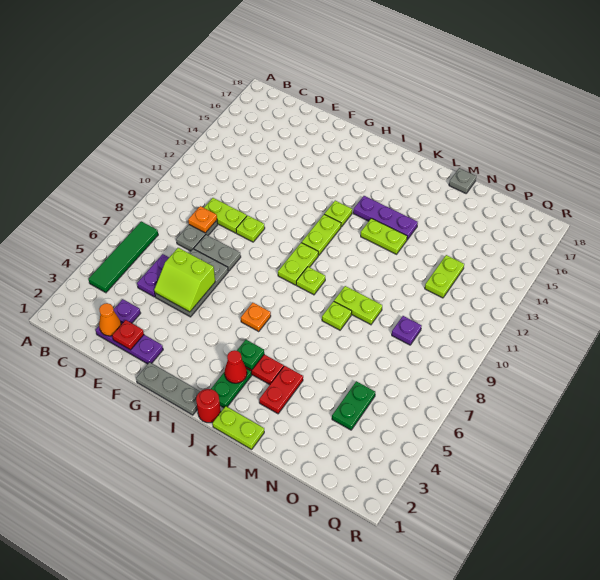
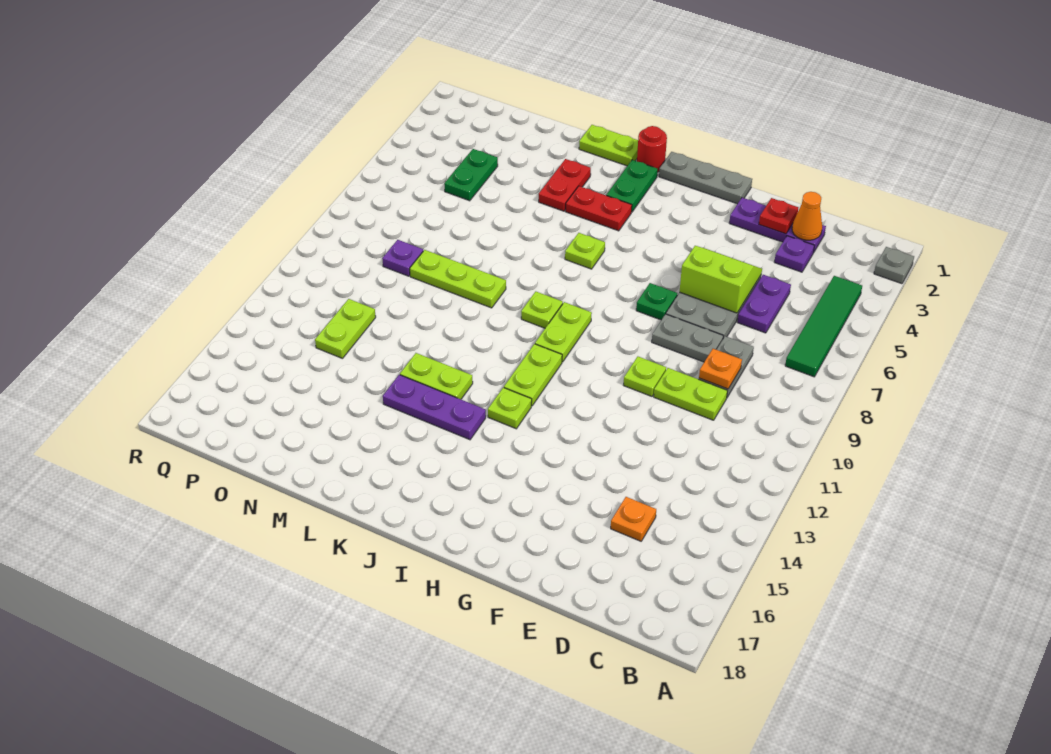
orange 1x1 plate [241,303,271,332] -> orange 1x1 plate moved to [611,497,656,541]
red 1x1 cone [225,350,247,383] -> none
green 1x1 plate [237,340,264,370] -> green 1x1 plate moved to [636,283,677,320]
lime 1x1 plate [322,301,352,330] -> lime 1x1 plate moved to [565,233,605,269]
lime 1x2 plate [334,286,382,325] -> lime 1x3 plate [410,250,506,308]
grey 1x1 plate [449,168,476,193] -> grey 1x1 plate moved to [874,247,914,284]

